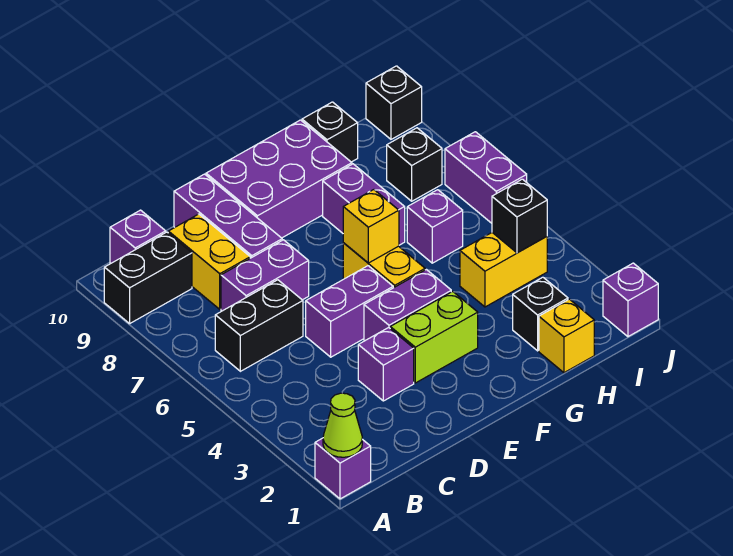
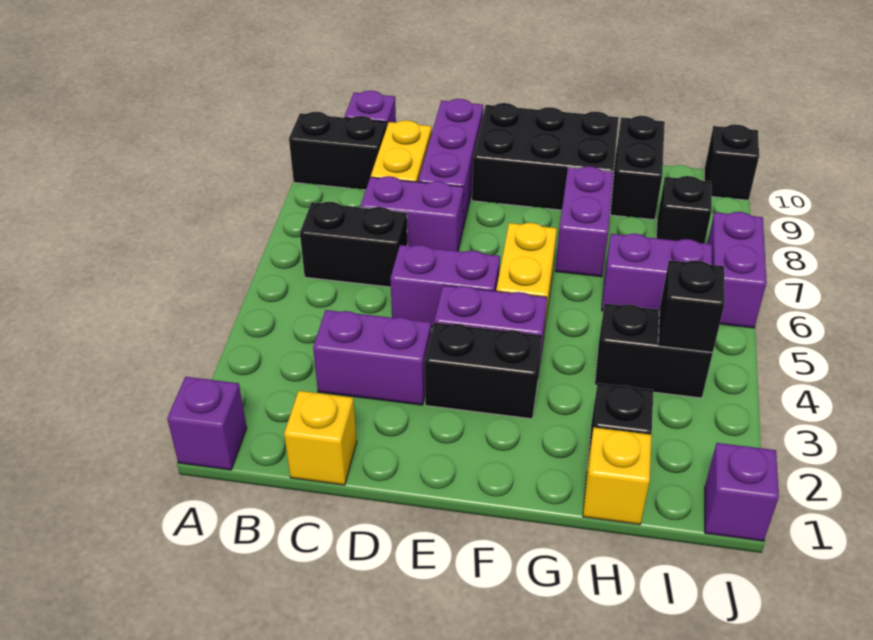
lime 1x1 cone [323,393,362,457] -> none
purple 1x1 brick [358,328,414,401] -> purple 1x2 brick [313,310,431,405]
lime 1x2 brick [390,291,478,383] -> black 1x2 brick [425,323,542,419]
purple 2x3 brick [206,120,352,238] -> black 2x3 brick [472,103,619,210]
yellow 1x1 brick [343,190,399,263] -> yellow 1x1 brick moved to [284,391,357,485]
yellow 1x2 brick [460,233,547,307] -> black 1x2 brick [595,304,713,398]
purple 1x1 brick [407,190,463,263] -> purple 1x2 brick [602,234,712,311]
black 1x1 brick [302,102,358,162] -> black 1x2 brick [610,116,665,220]

